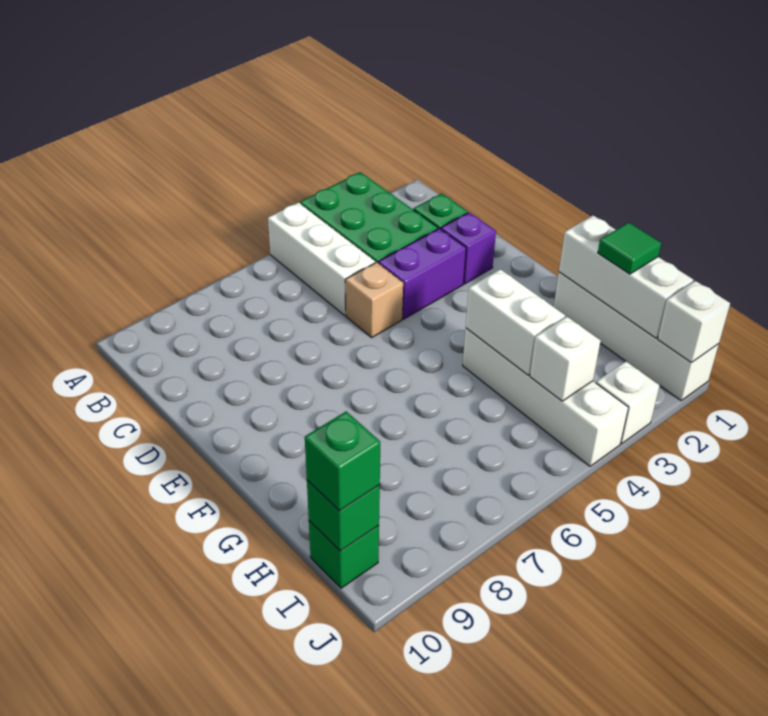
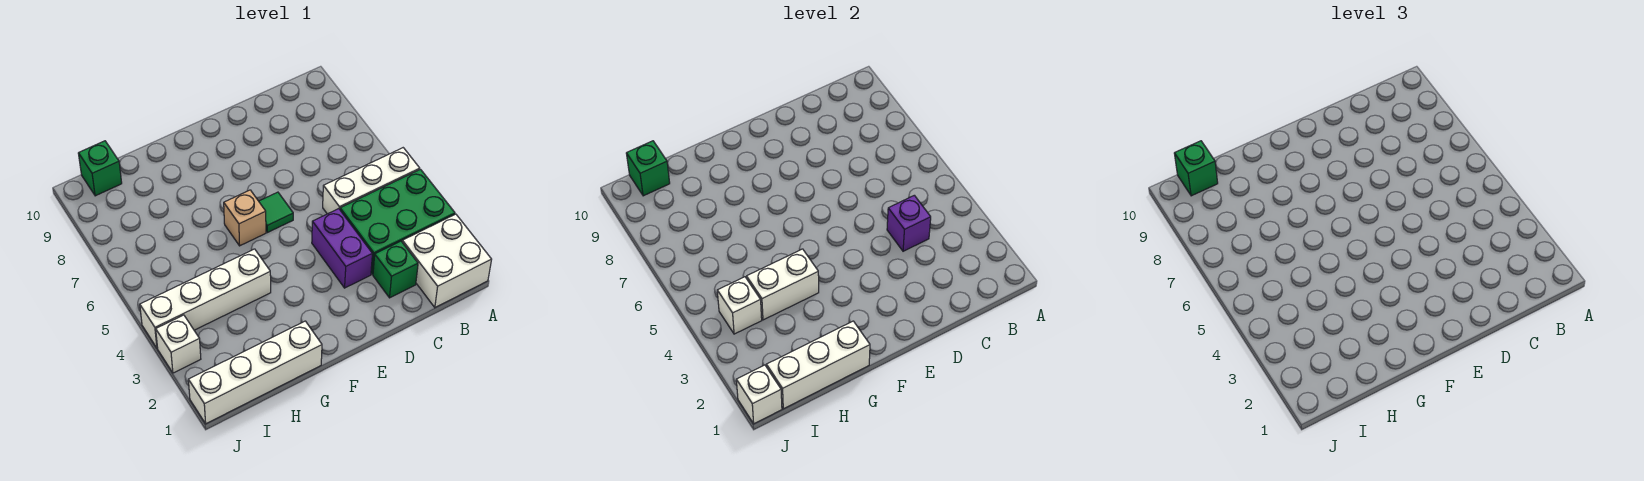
none -> white 2x2 brick [402,214,492,308]
purple 1x1 brick [441,212,496,284] -> purple 1x1 brick moved to [887,195,931,251]
tan 1x1 brick [345,262,403,337] -> tan 1x1 brick moved to [224,190,266,246]
green 1x1 tile [598,222,661,274] -> green 1x1 tile moved to [259,192,293,233]

